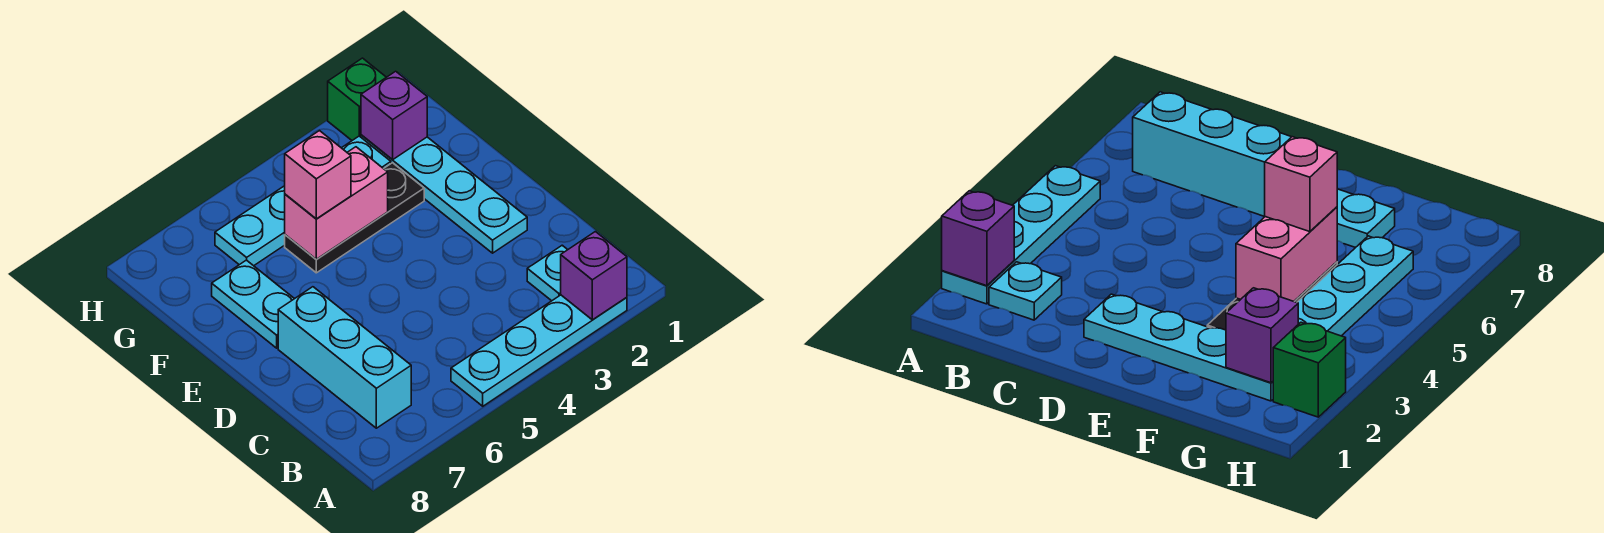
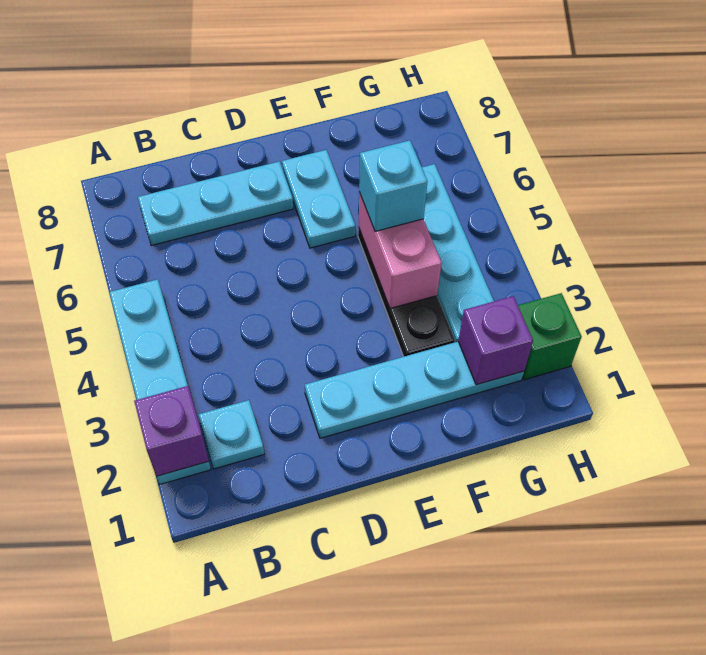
cyan 1x3 brick [278,287,411,428] -> cyan 1x3 plate [138,161,293,246]
cyan 1x2 plate [212,260,294,348] -> cyan 1x2 plate turned to [282,150,356,248]
pink 1x1 brick [285,131,351,219] -> cyan 1x1 brick [359,140,428,231]

